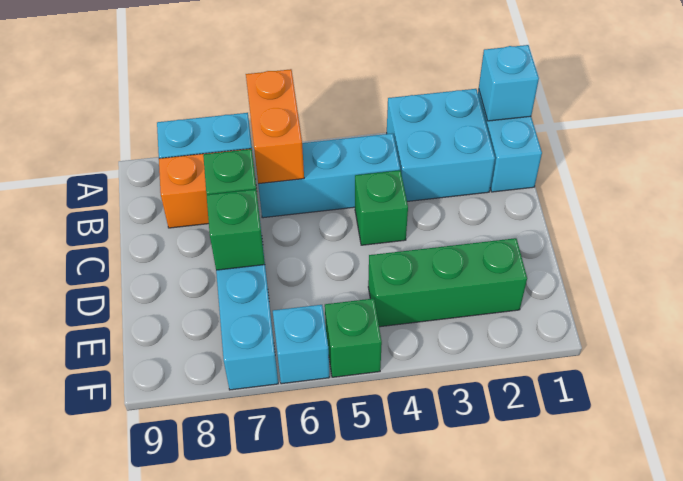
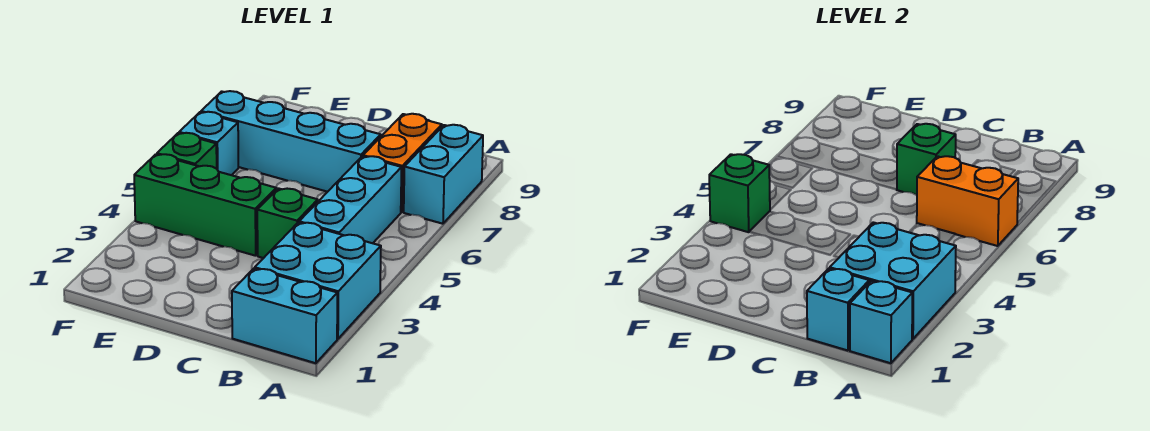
none -> cyan 2x2 brick [830,222,956,339]
none -> cyan 1x1 brick [807,269,869,351]
green 1x1 brick [207,189,265,270] -> green 1x1 brick moved to [709,154,770,232]
green 1x3 brick [368,238,527,327] -> green 1x3 brick turned to [134,154,276,256]

